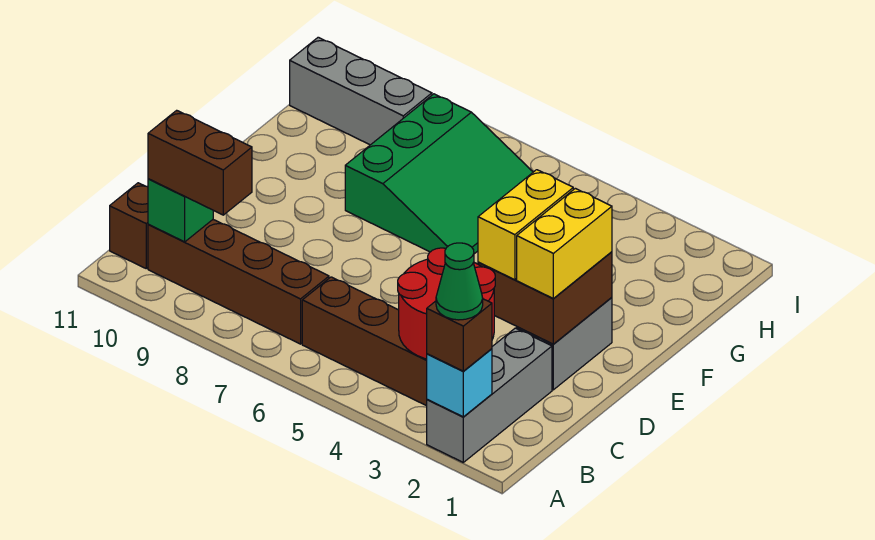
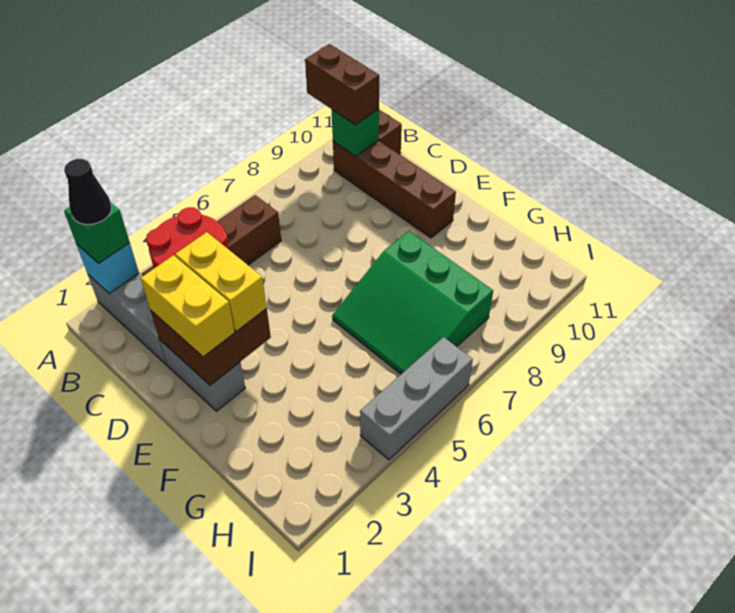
brown 1x1 brick [427,299,492,371] -> green 1x1 brick [64,203,130,263]
green 1x1 cone [436,243,483,320] -> black 1x1 cone [64,159,112,225]
brown 1x4 brick [148,220,329,344] -> brown 1x4 brick turned to [333,140,456,238]
brown 1x2 brick [148,110,252,215] -> brown 1x2 brick turned to [305,44,379,125]
grey 1x3 brick [290,37,432,145] -> grey 1x3 brick moved to [360,337,473,460]

